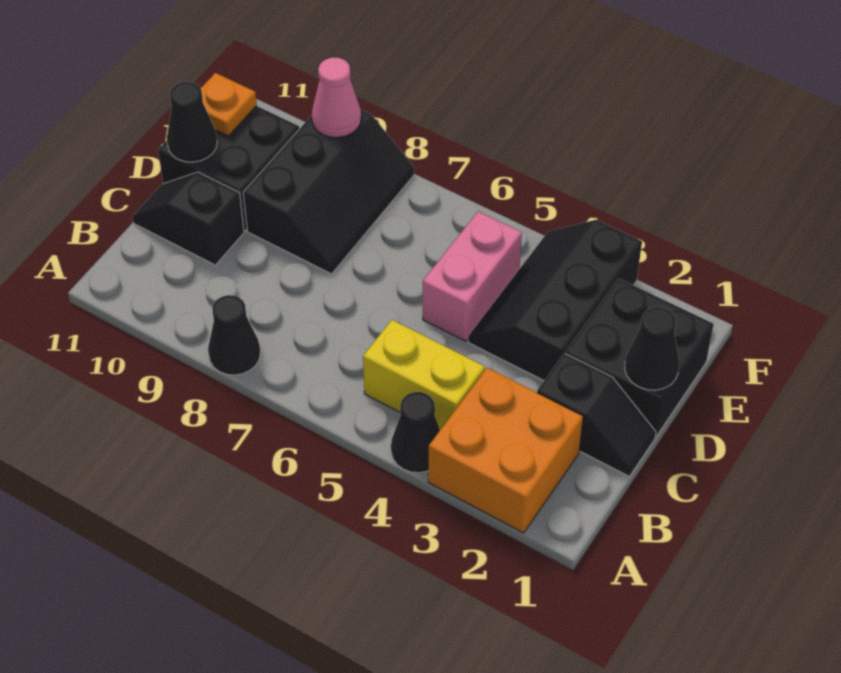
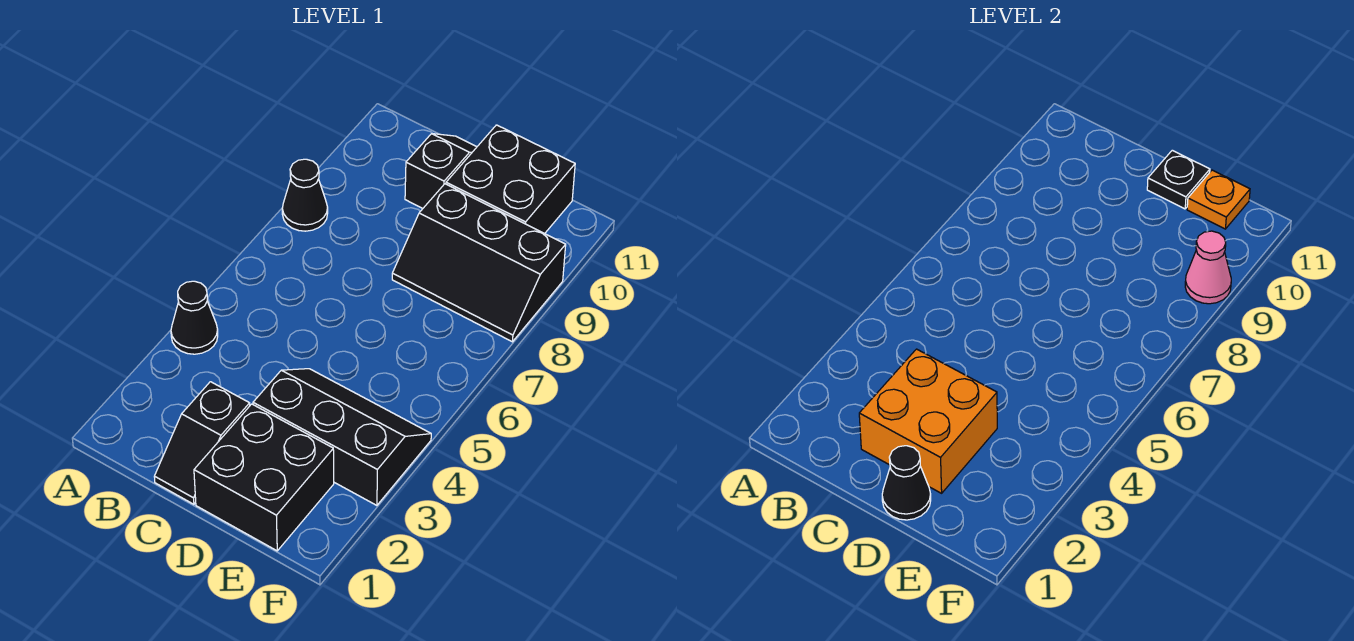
orange 2x2 brick [428,368,583,533] -> orange 2x2 brick moved to [859,349,997,493]
yellow 1x2 brick [363,320,485,430] -> none
pink 1x2 brick [423,212,522,341] -> none
black 1x1 cone [167,82,217,162] -> black 1x1 plate [1147,150,1210,209]

